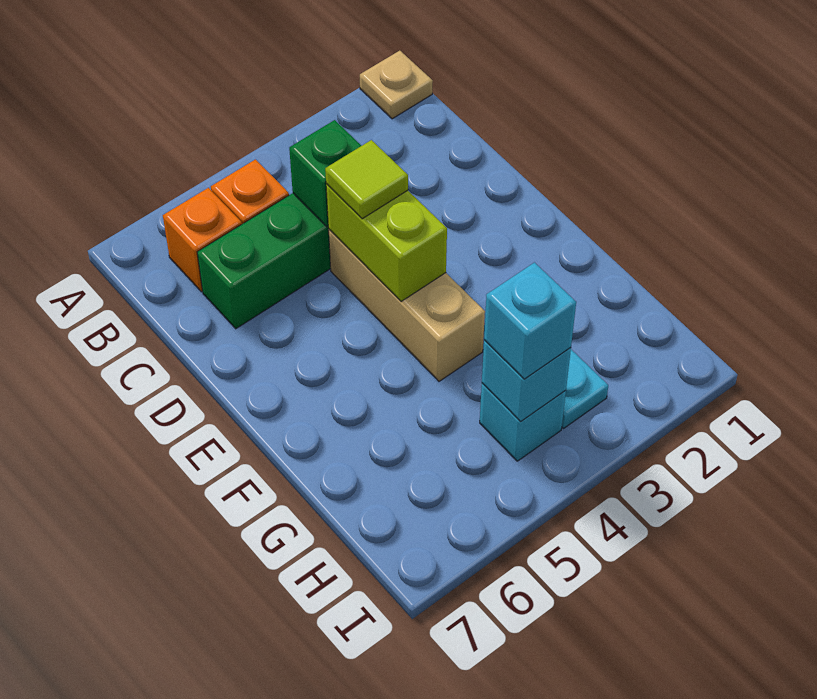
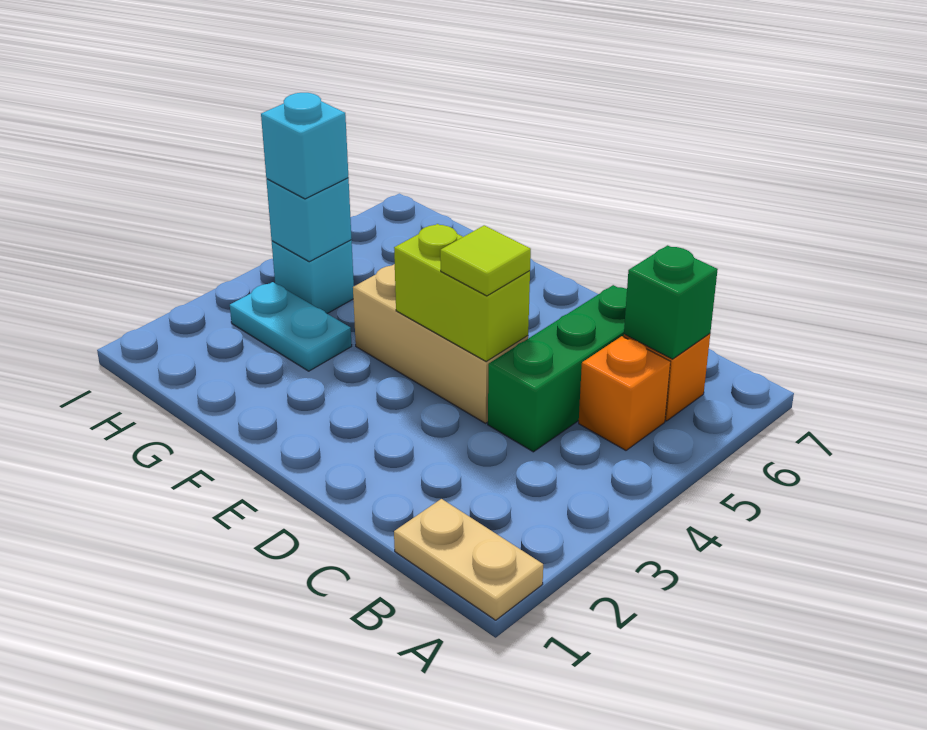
tan 1x1 plate [360,51,433,119] -> tan 1x2 plate [394,499,543,620]
green 1x1 brick [289,120,361,227] -> green 1x1 brick moved to [624,245,718,359]

